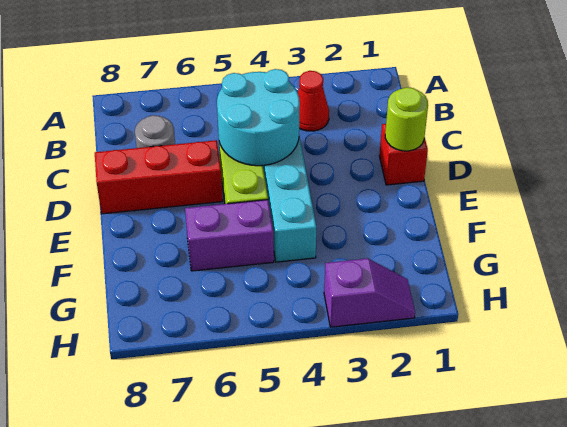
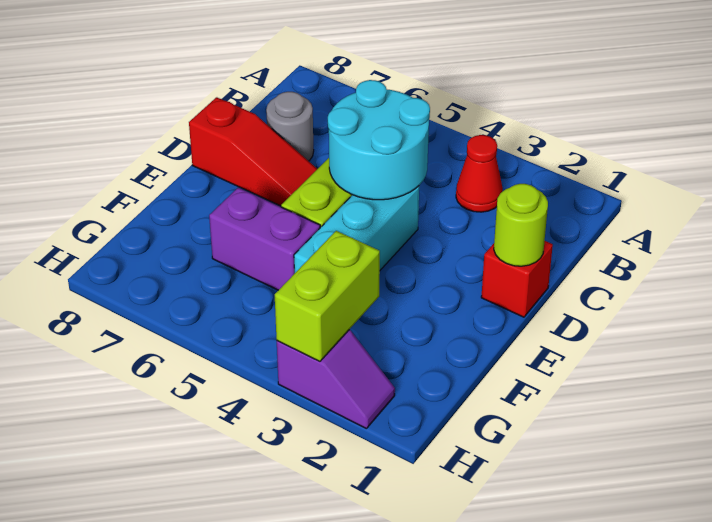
red 1x3 brick [95,140,223,214] -> red 1x3 slope [189,97,317,206]
none -> lime 1x2 brick [275,231,380,361]

